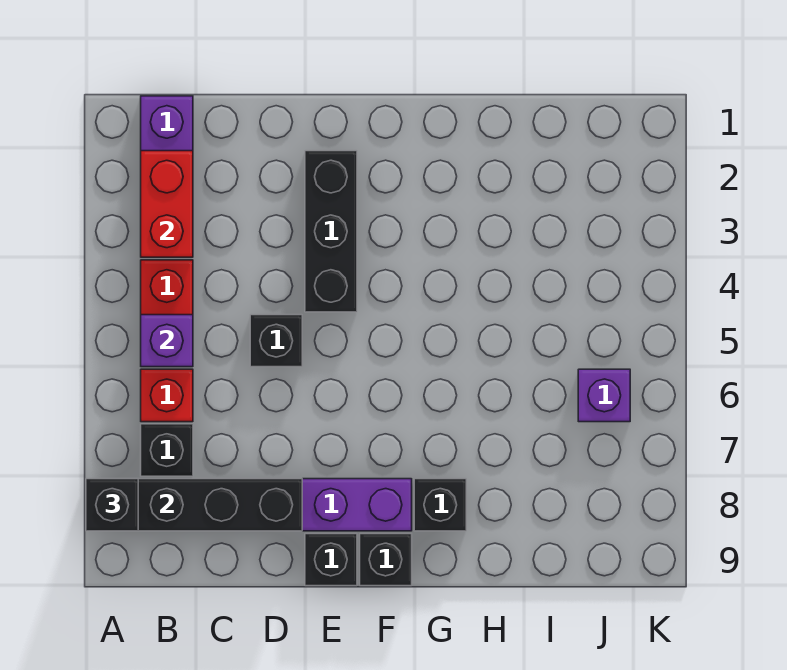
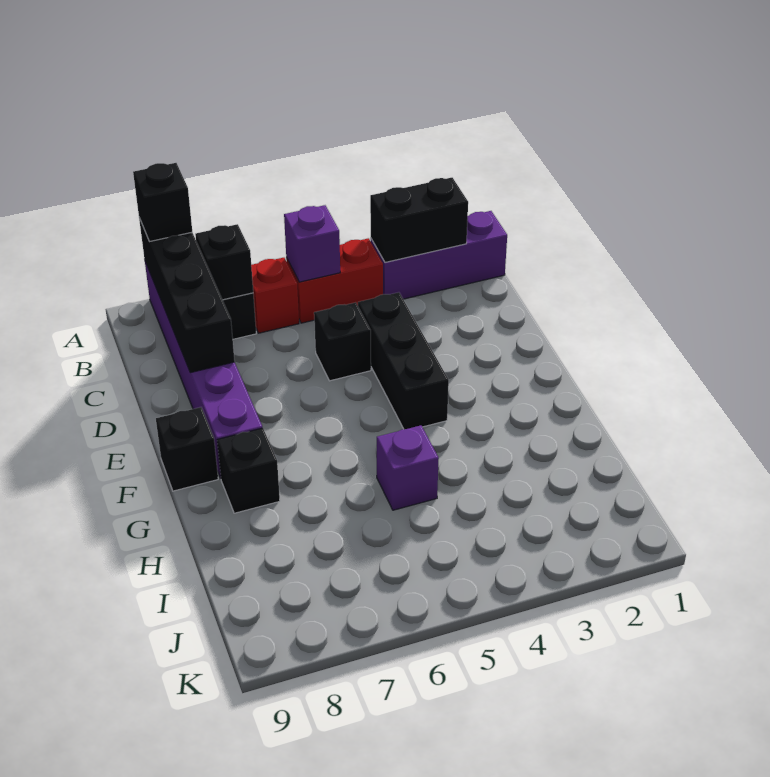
red 1x2 brick [141,151,193,257] -> black 1x2 brick [370,178,468,262]
black 1x3 brick [305,151,357,312] -> black 1x3 brick turned to [358,292,449,429]
black 1x1 brick [305,534,357,586] -> black 1x1 brick moved to [195,224,253,300]
purple 1x1 brick [578,369,630,422] -> purple 1x1 brick moved to [377,425,439,510]

